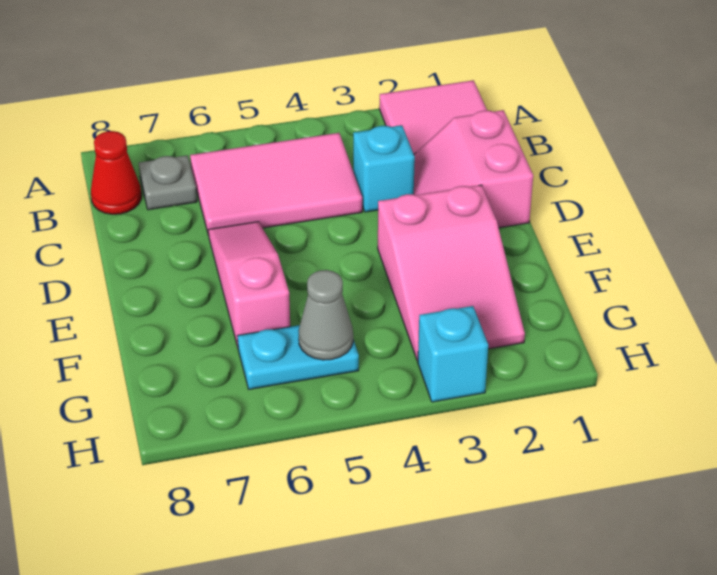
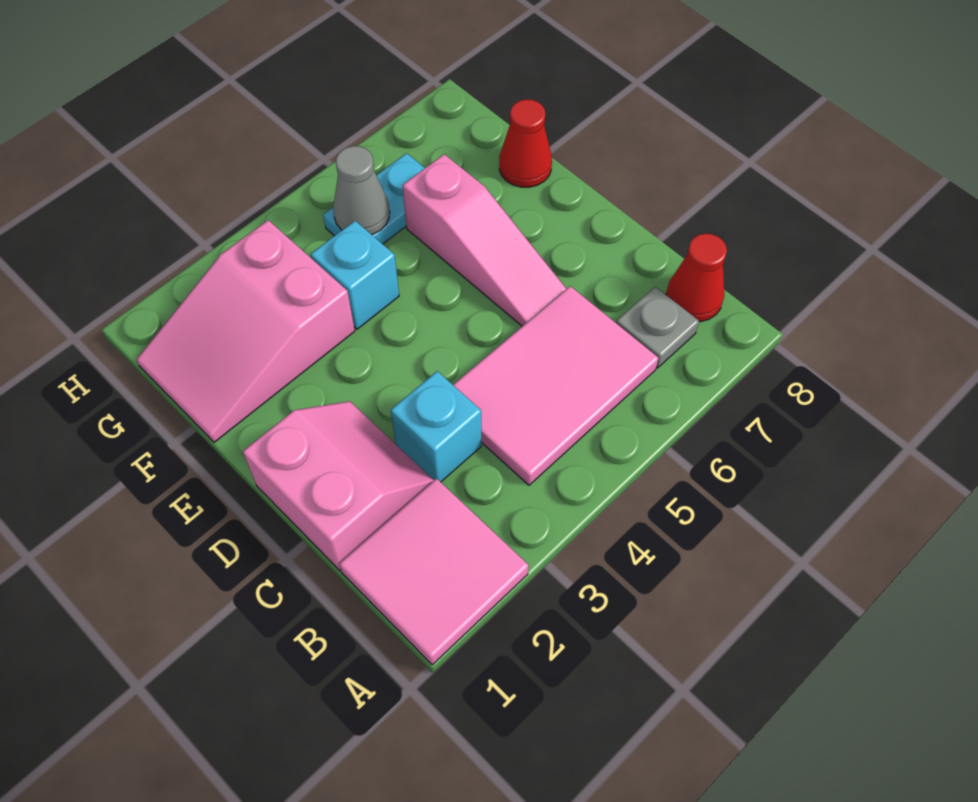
pink 2x3 slope [378,185,525,361] -> pink 2x3 slope turned to [136,220,355,442]
none -> red 1x1 cone [499,99,552,187]
cyan 1x1 brick [418,306,488,402] -> cyan 1x1 brick moved to [311,221,399,329]

